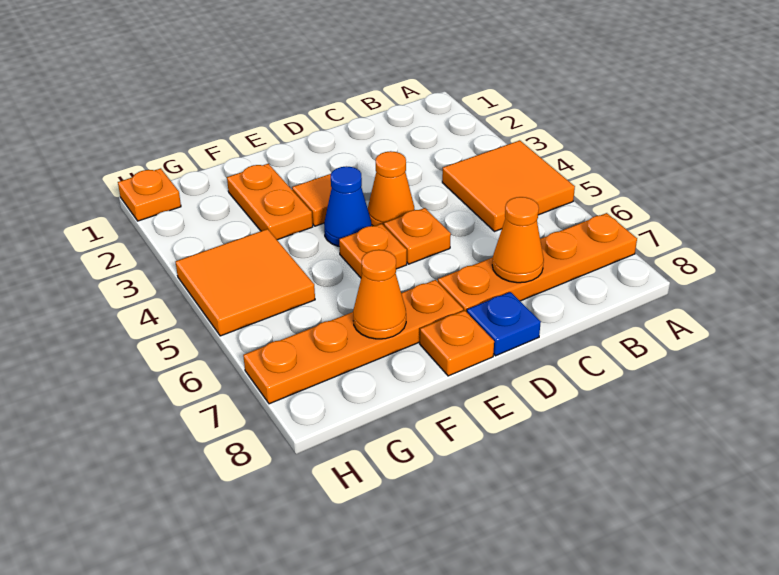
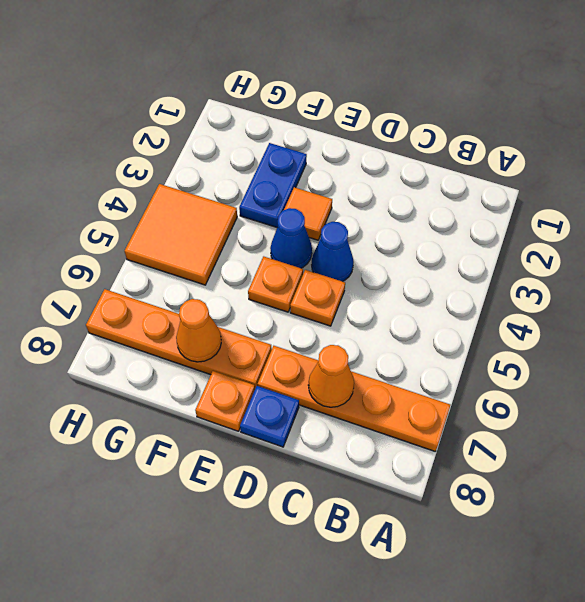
orange 2x2 tile [442,140,575,232] -> none
orange 1x1 cone [368,151,415,226] -> blue 1x1 cone [312,222,354,281]
orange 1x2 plate [227,164,313,240] -> blue 1x2 plate [239,143,307,227]
orange 1x1 plate [118,168,181,221] -> none

